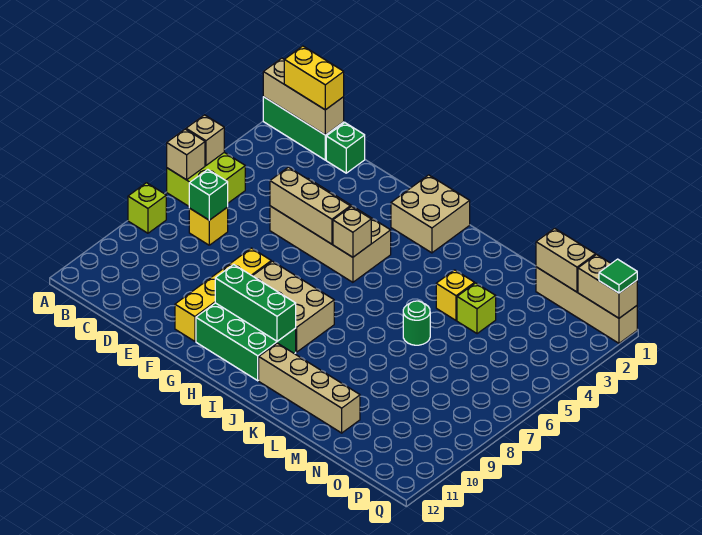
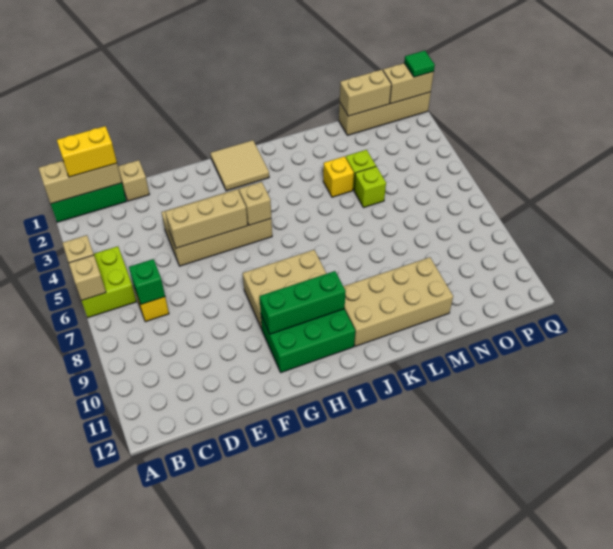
lime 1x1 brick [128,183,166,233] -> lime 1x1 brick moved to [354,166,386,208]
green 1x1 brick [326,123,365,173] -> tan 1x1 brick [118,160,149,201]
yellow 1x4 brick [175,248,271,341] -> none
tan 2x2 brick [391,175,470,253] -> tan 2x2 tile [211,140,269,191]
tan 1x4 brick [259,343,360,433] -> tan 2x4 brick [343,257,453,346]
green 1x1 round brick [403,301,430,345] -> none

